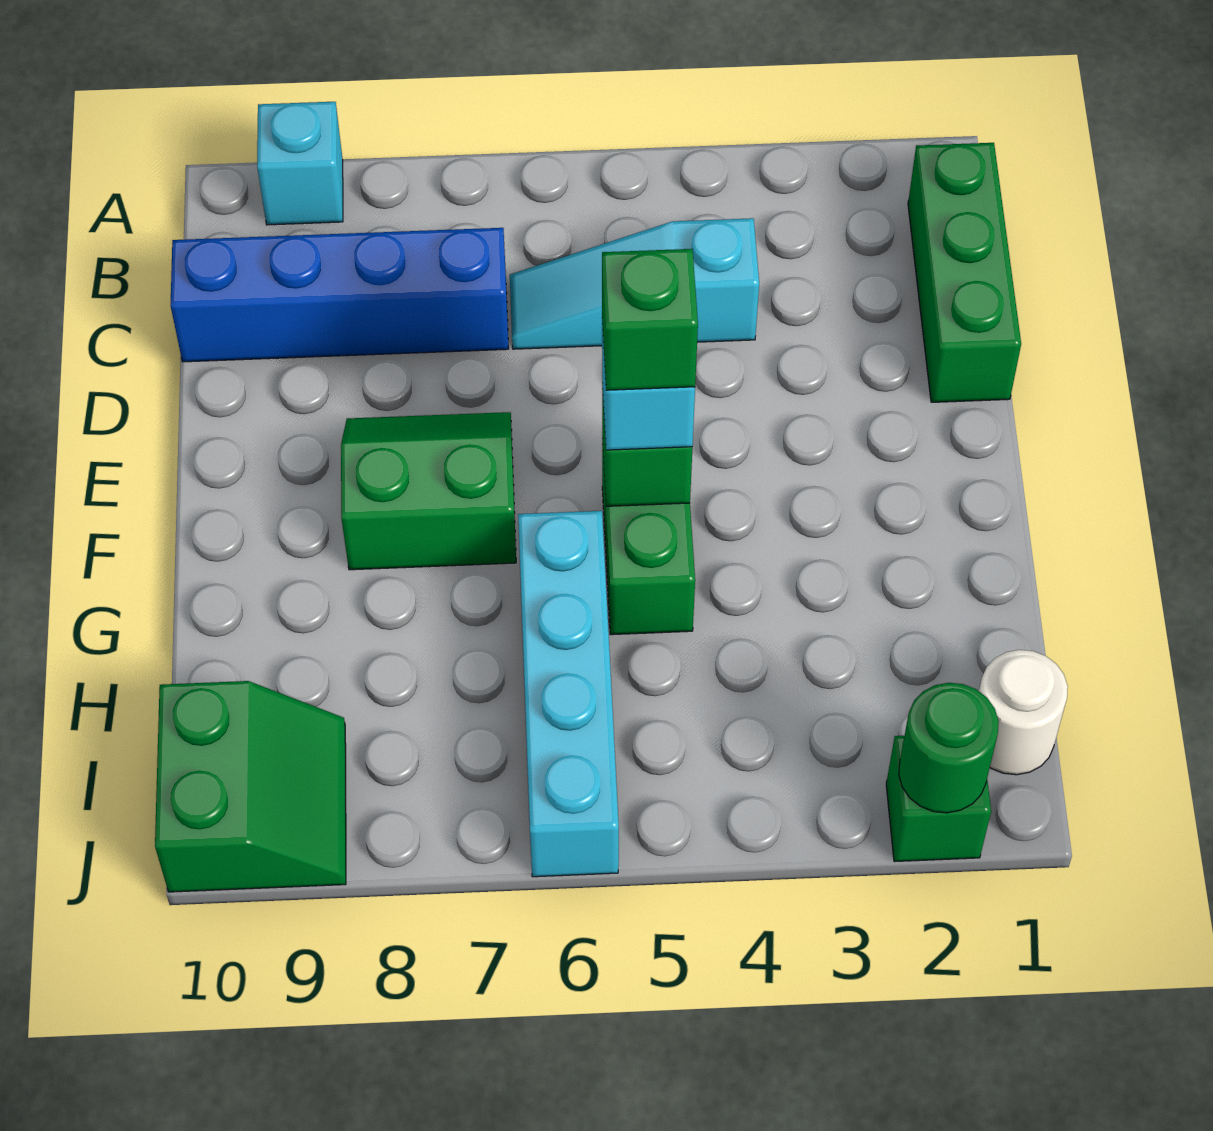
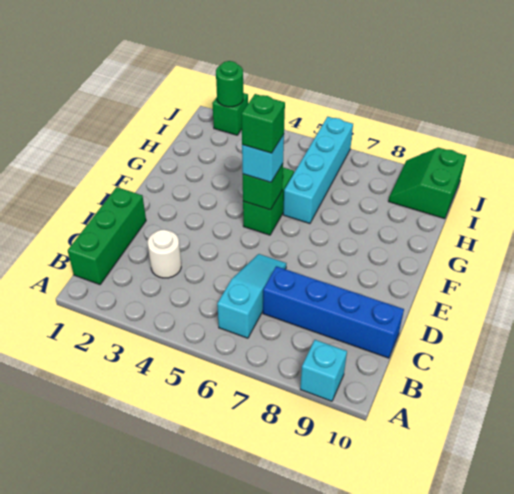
cyan 1x3 slope [510,218,759,349] -> cyan 1x3 slope turned to [217,254,287,338]
green 2x2 slope [341,412,516,570] -> none
white 1x1 round brick [979,650,1068,775] -> white 1x1 round brick moved to [148,230,181,278]

